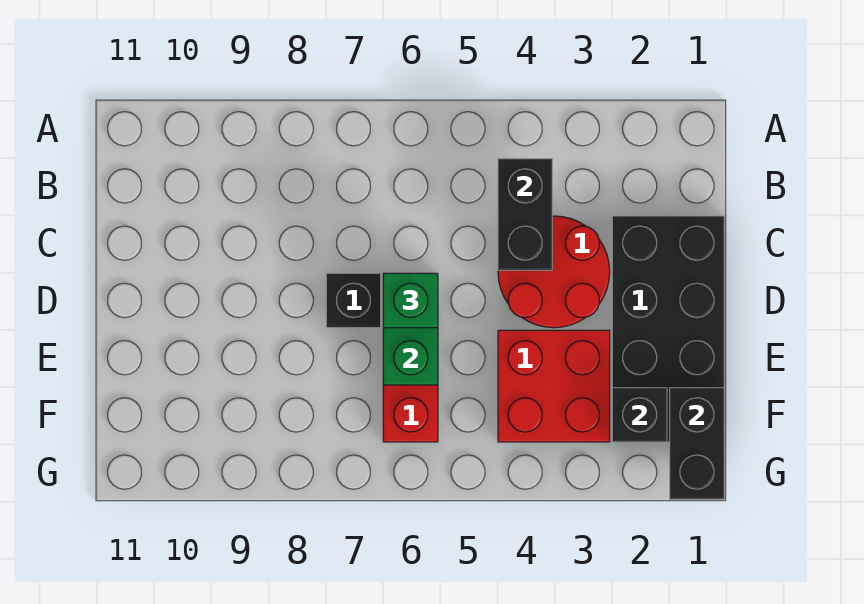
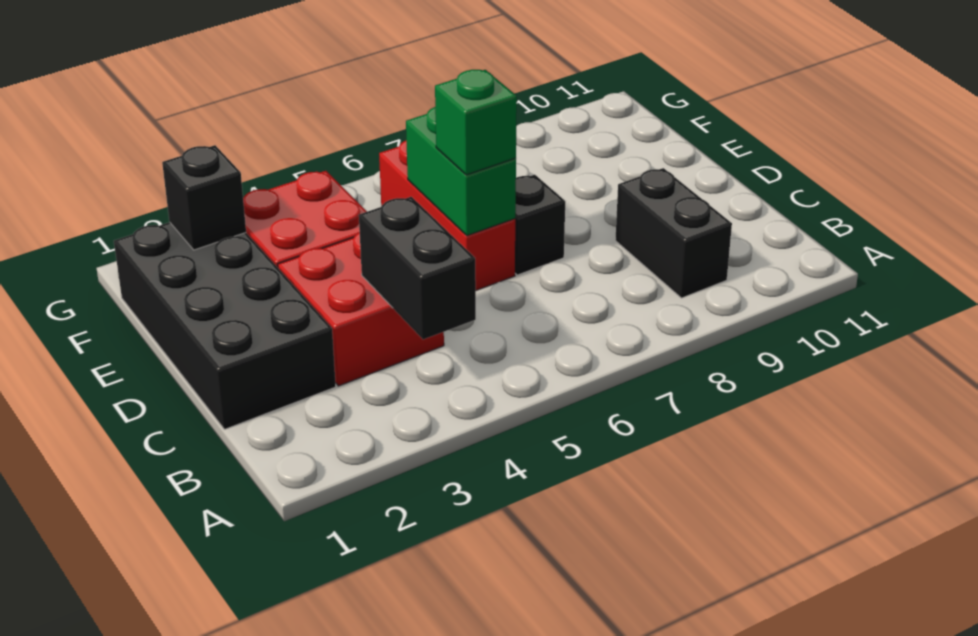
red 2x2 round brick [498,216,610,328] -> red 2x2 brick [278,232,444,386]
black 1x2 brick [670,388,724,499] -> black 1x2 brick moved to [615,168,732,298]

